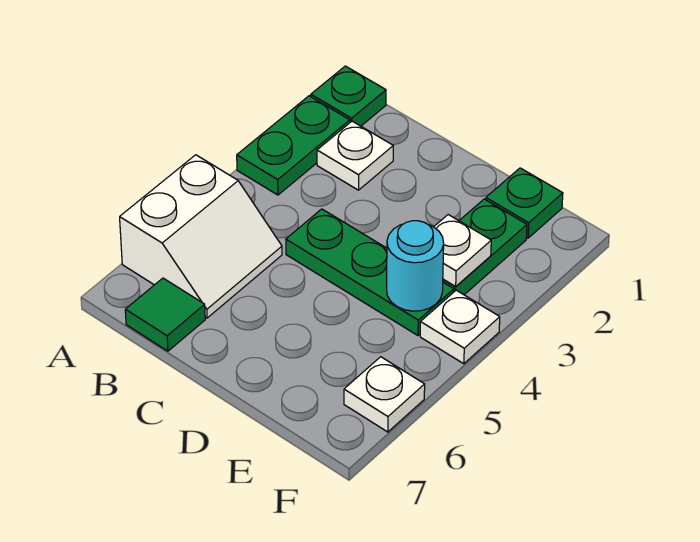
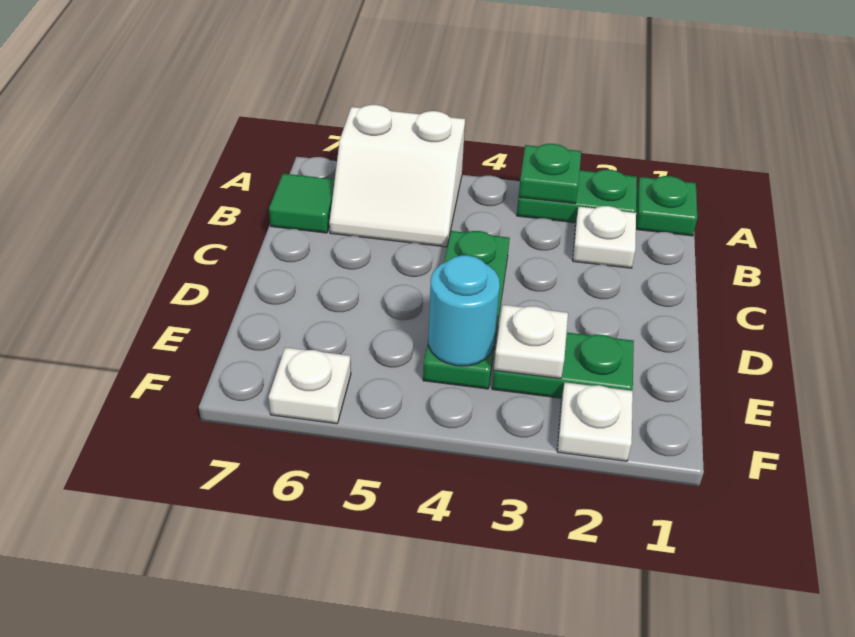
green 1x1 plate [486,168,563,238] -> green 1x1 plate moved to [519,144,581,204]
white 1x1 plate [420,290,500,364] -> white 1x1 plate moved to [557,382,633,461]

